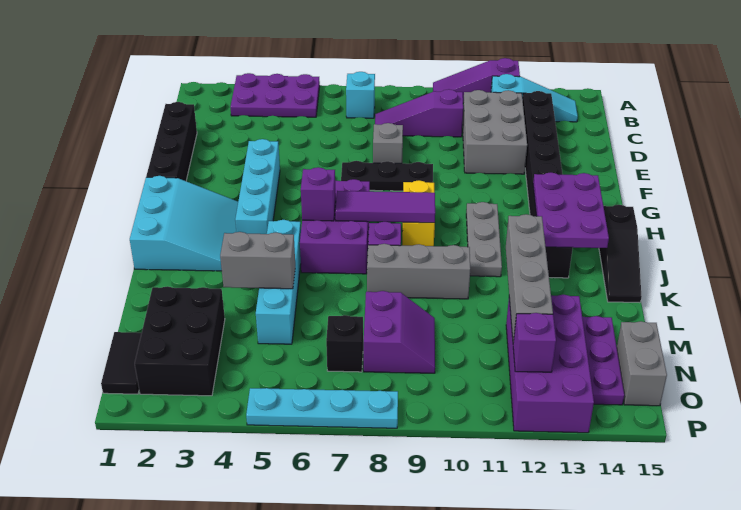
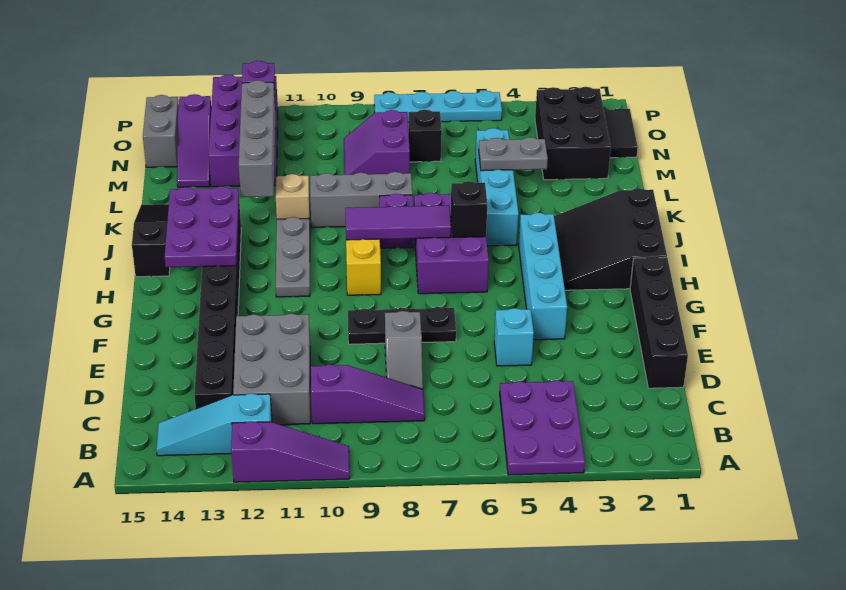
purple 2x3 plate [230,73,320,117] -> purple 2x3 plate turned to [500,381,585,475]
cyan 1x1 brick [346,72,375,118] -> cyan 1x1 brick moved to [494,308,534,366]
cyan 3x3 slope [130,176,238,271] -> black 3x3 slope [554,188,667,290]
purple 1x1 brick [301,167,336,221] -> black 1x1 brick [451,181,487,238]
none -> tan 1x1 brick [276,174,310,219]
grey 1x2 brick [220,232,295,289] -> grey 1x2 plate [479,137,548,171]
purple 1x3 plate [582,316,624,405] -> purple 1x3 slope [177,94,211,187]

